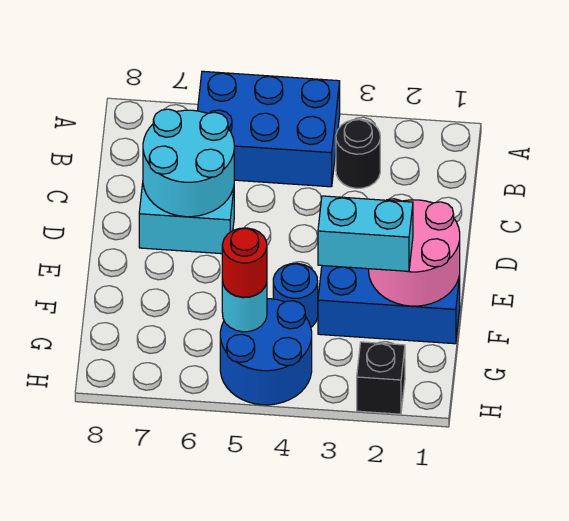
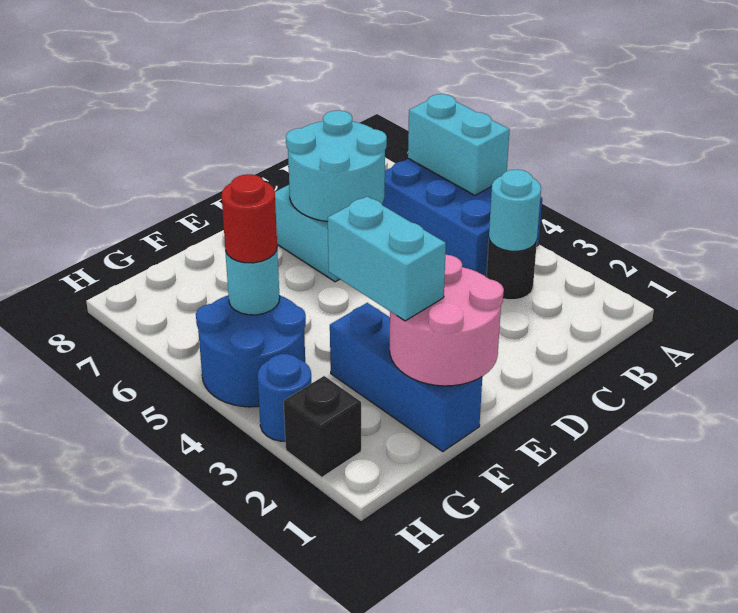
none -> cyan 1x2 brick [408,94,510,195]
none -> cyan 1x1 round brick [489,170,541,251]
blue 1x1 round brick [273,263,318,327] -> blue 1x1 round brick moved to [258,354,311,441]

